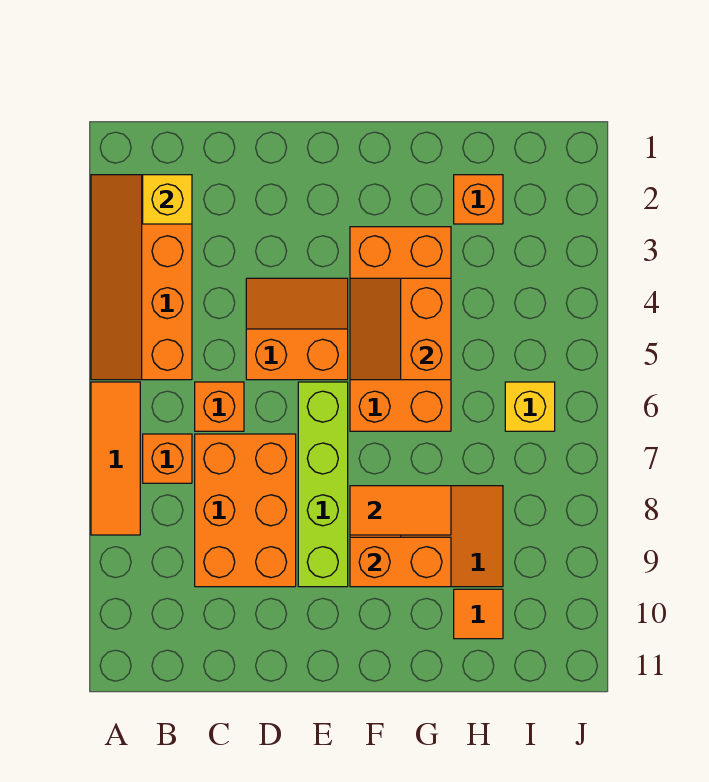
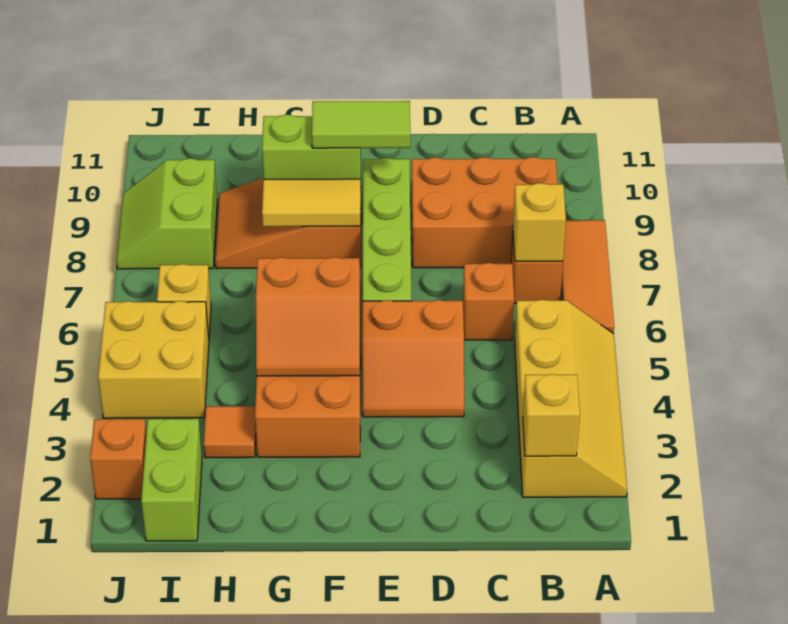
orange 2x4 slope [91,175,192,380] -> yellow 2x4 slope [515,300,627,497]
none -> yellow 1x1 brick [513,183,566,261]
orange 2x3 brick [195,434,296,587] -> orange 2x3 brick turned to [412,157,557,268]
none -> lime 1x2 tile [312,101,410,148]
orange 2x2 slope [350,278,451,380] -> orange 2x2 slope turned to [256,257,360,376]
orange 1x2 tile [350,486,451,535] -> yellow 1x2 tile [262,179,361,227]
orange 1x2 brick [350,537,451,587] -> lime 1x2 brick [262,115,361,187]
orange 1x1 brick [454,175,503,224] -> orange 1x1 brick moved to [90,419,147,499]
orange 1x1 tile [454,589,503,639] -> orange 1x1 tile moved to [204,406,256,458]
none -> lime 1x2 brick [141,419,202,541]
none -> yellow 2x2 brick [98,301,209,418]
none -> lime 2x2 slope [116,158,217,269]

